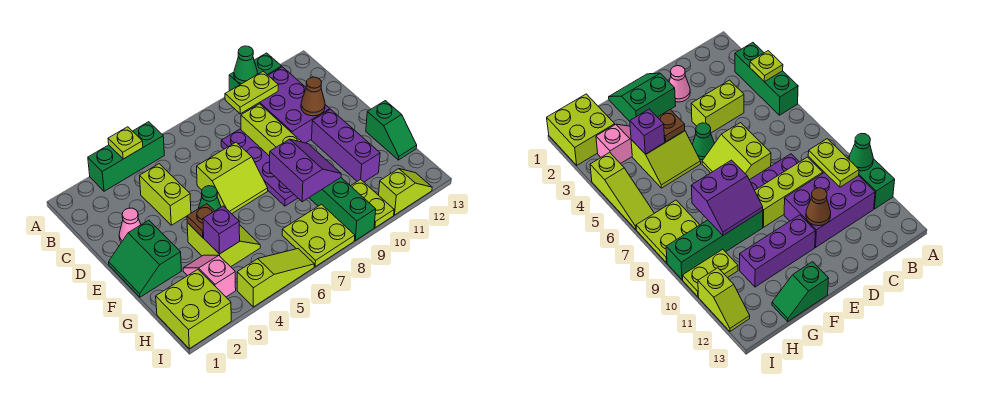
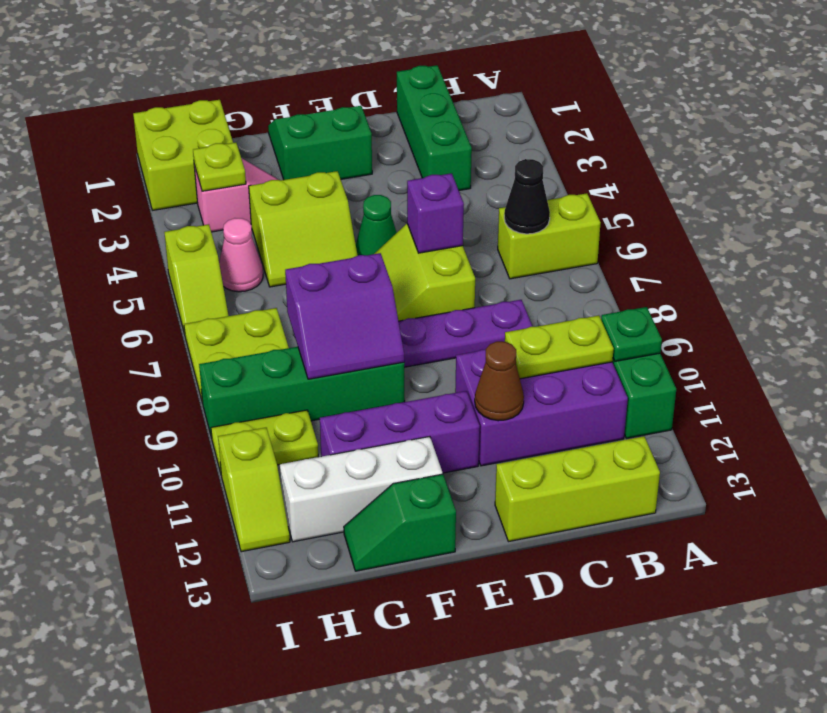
green 1x3 brick [88,122,164,191] -> green 1x3 brick moved to [397,65,472,190]
lime 1x1 plate [108,127,143,159] -> lime 1x1 plate moved to [193,142,246,191]
green 1x1 cone [234,46,258,84] -> green 1x1 plate [601,307,662,361]
none -> black 1x1 cone [504,159,550,234]
lime 1x2 plate [225,71,278,114] -> lime 1x2 plate turned to [505,315,614,379]
lime 1x2 brick [140,164,191,225] -> lime 1x2 brick moved to [498,193,601,279]
lime 1x3 brick [241,104,301,156] -> lime 1x3 brick moved to [495,436,660,542]
pink 1x1 cone [119,208,141,242] -> pink 1x1 cone moved to [219,218,263,292]
brown 1x1 plate [187,204,214,237] -> none
none -> white 1x3 brick [280,437,443,542]
purple 1x1 brick [203,206,240,254] -> purple 1x1 brick moved to [407,173,464,253]
lime 1x3 slope [237,249,314,307] -> lime 1x2 slope [164,224,228,334]

